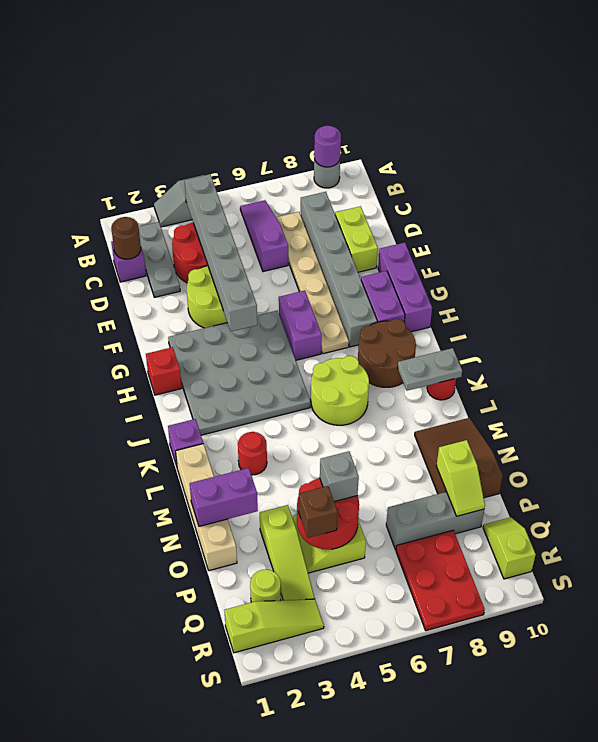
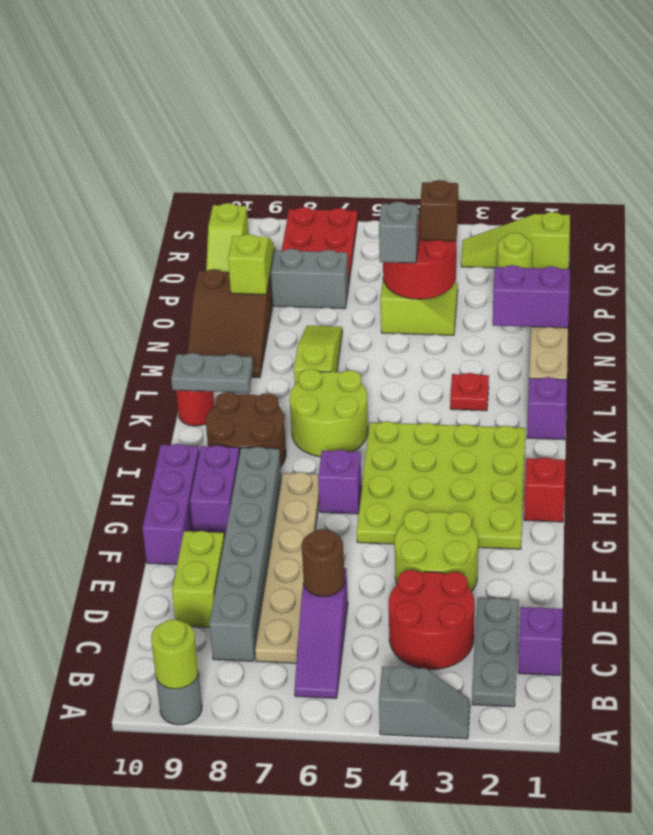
purple 1x1 round brick [314,126,341,167] -> lime 1x1 round brick [151,619,198,689]
grey 1x6 brick [185,174,257,331] -> none
brown 1x1 round brick [111,217,141,259] -> brown 1x1 round brick moved to [302,529,345,597]
grey 4x4 plate [168,311,311,435] -> lime 4x4 plate [357,421,526,549]
purple 1x2 brick [279,291,322,360] -> purple 1x1 brick [318,450,362,514]
red 1x1 round brick [238,432,267,475] -> red 1x1 plate [450,373,489,411]
lime 1x3 slope [260,505,315,600] -> lime 1x3 slope moved to [294,326,342,384]

